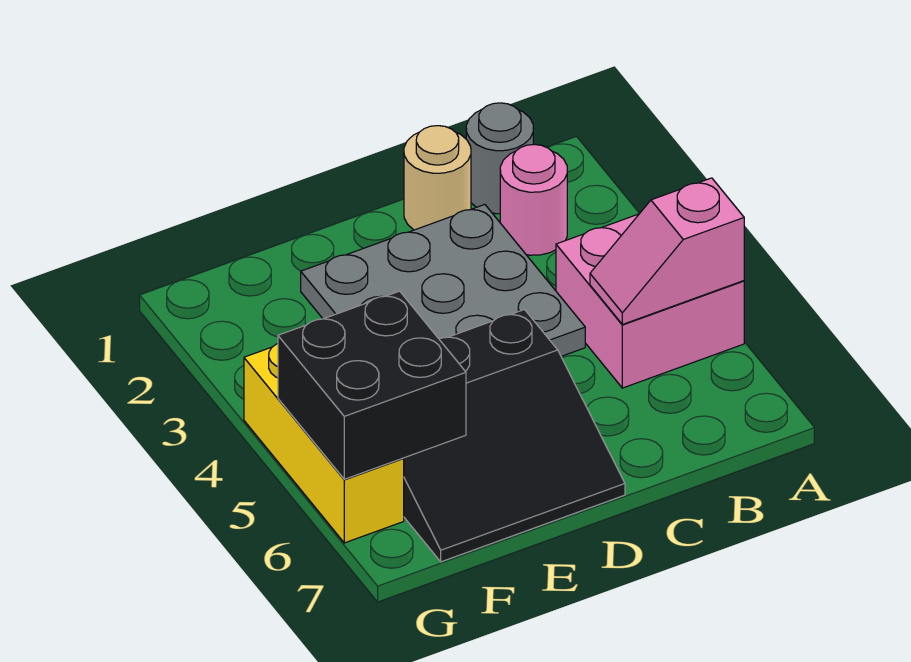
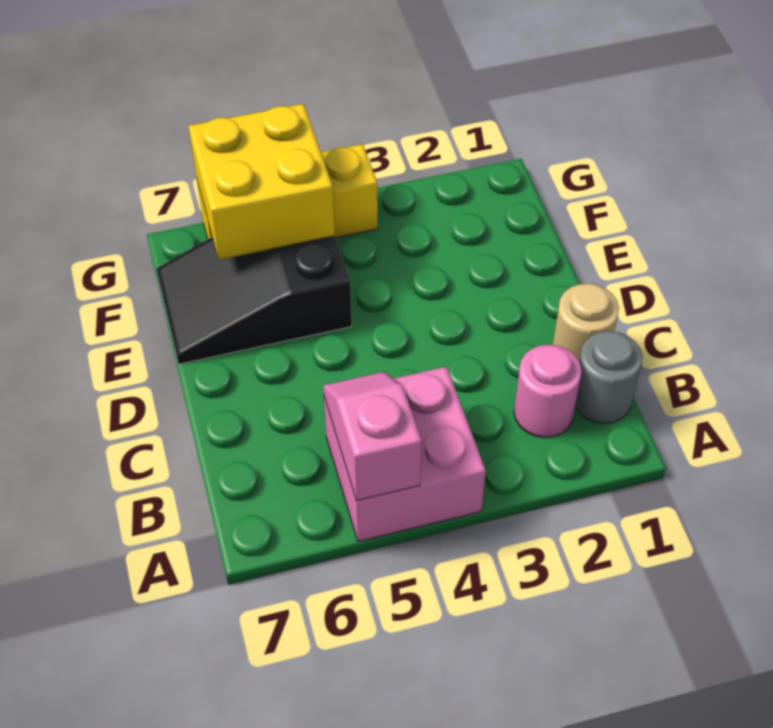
grey 3x3 plate [301,205,585,356] -> none
black 3x3 slope [403,310,625,562] -> black 2x3 slope [156,236,352,364]
black 2x2 brick [278,291,466,479] -> yellow 2x2 brick [188,104,335,260]

